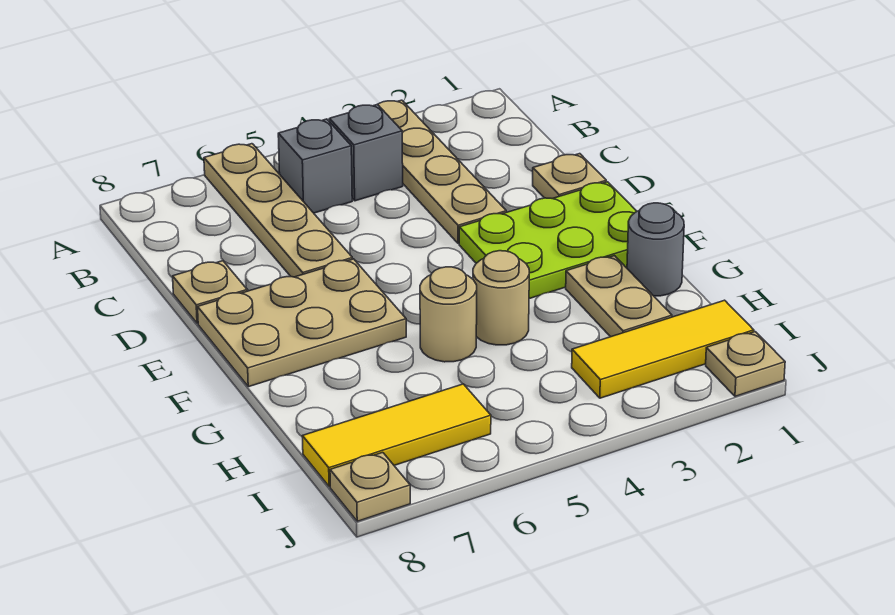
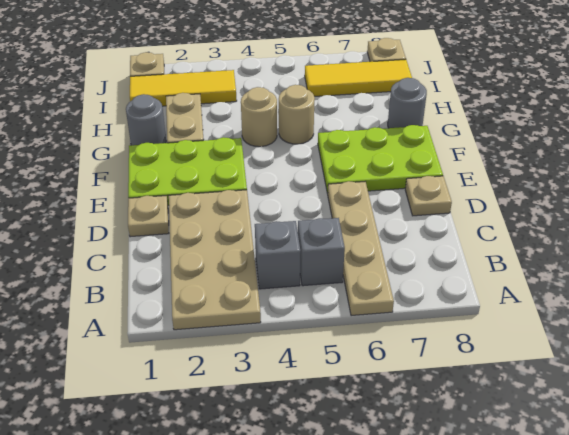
tan 1x4 plate [378,100,506,244] -> tan 2x4 plate [169,190,261,330]
tan 2x3 plate [198,259,406,387] -> lime 2x3 plate [318,125,443,193]
none -> grey 1x1 round brick [388,78,427,128]

